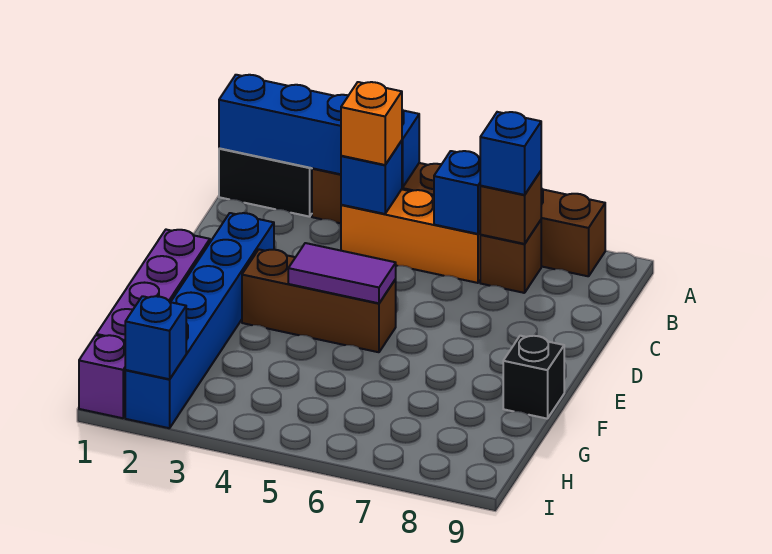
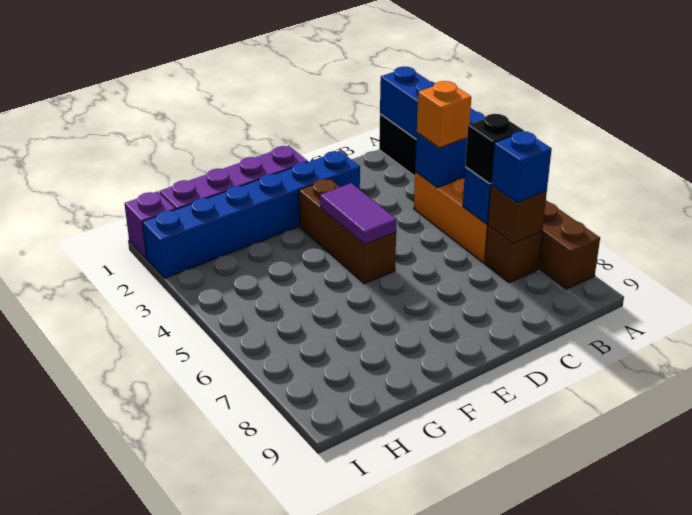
black 1x1 brick [503,336,564,419] -> black 1x1 brick moved to [465,114,524,184]
blue 1x1 brick [125,296,186,379] -> none

